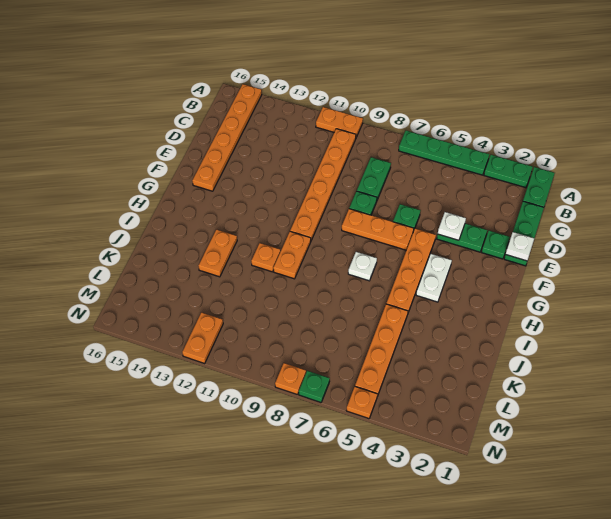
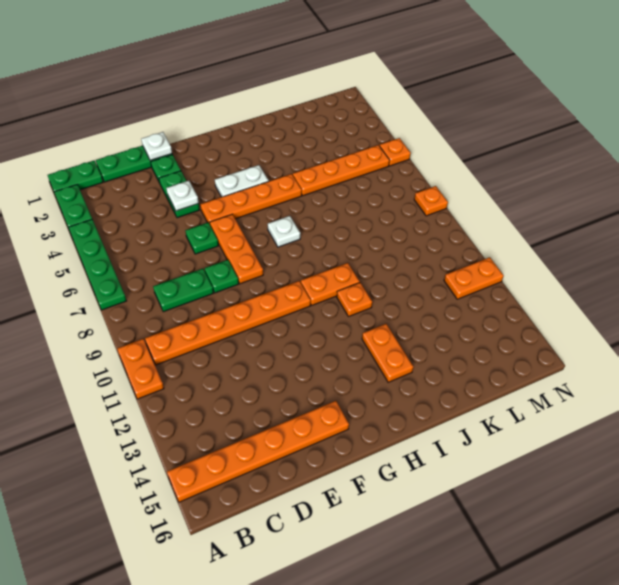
orange 1x2 plate [199,230,237,277] -> orange 1x2 plate turned to [362,324,413,382]
green 1x1 plate [299,371,330,402] -> none

